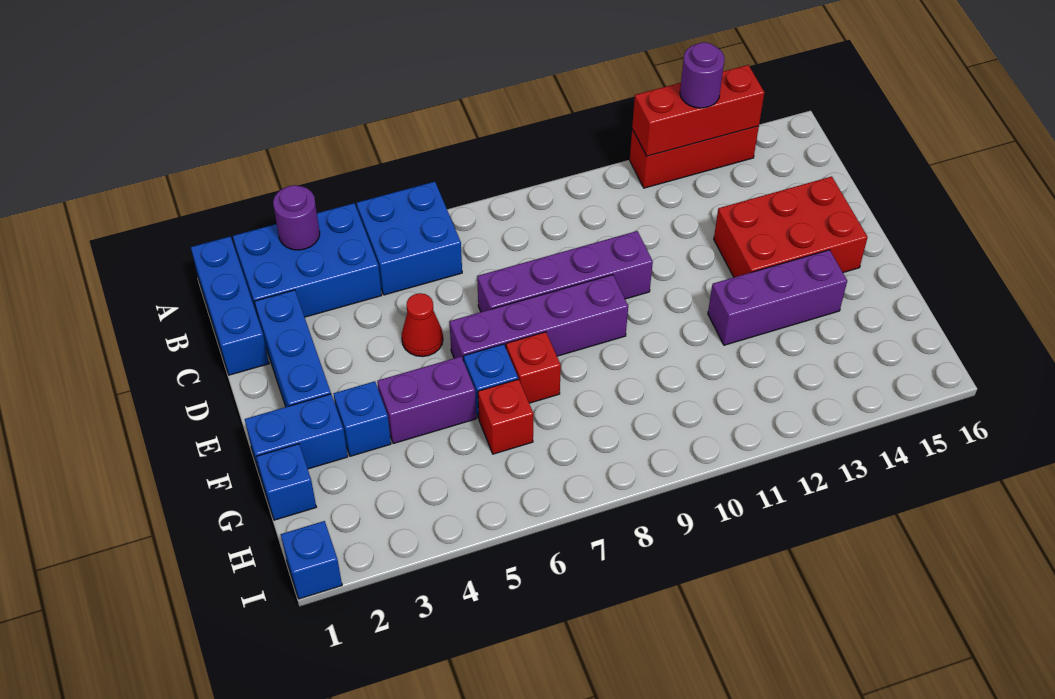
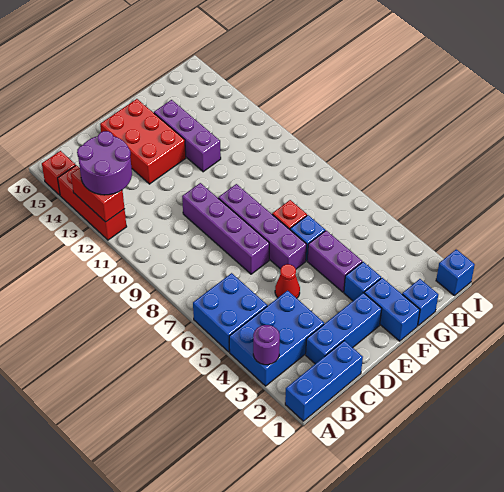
blue 2x3 brick [233,203,382,317] -> blue 2x3 brick turned to [229,291,324,386]
red 1x3 brick [632,65,764,156] -> red 1x2 brick [71,168,125,222]
purple 1x1 round brick [680,42,724,108] -> purple 2x2 round brick [77,131,132,195]
red 1x1 brick [478,379,533,454] -> red 1x1 brick moved to [42,151,76,195]

